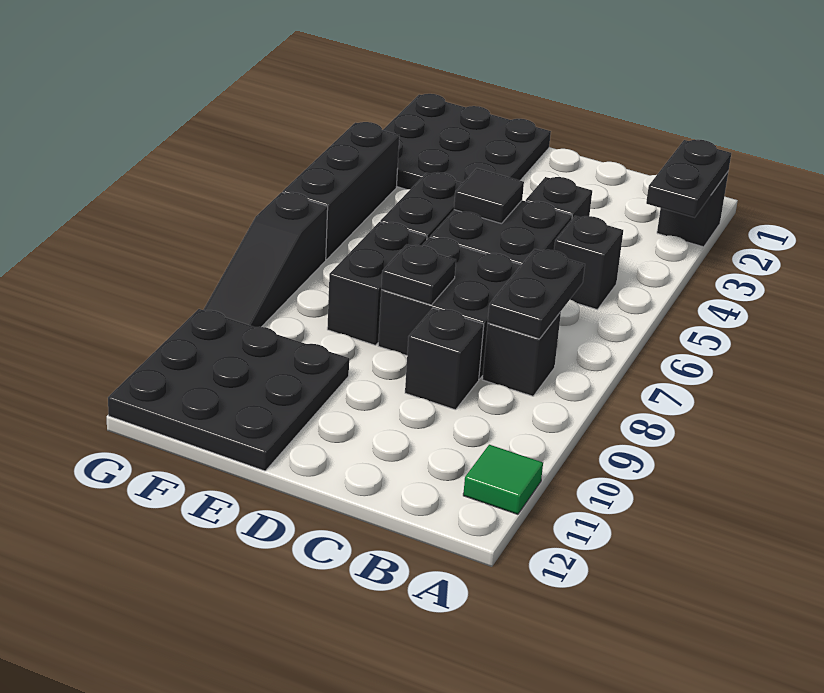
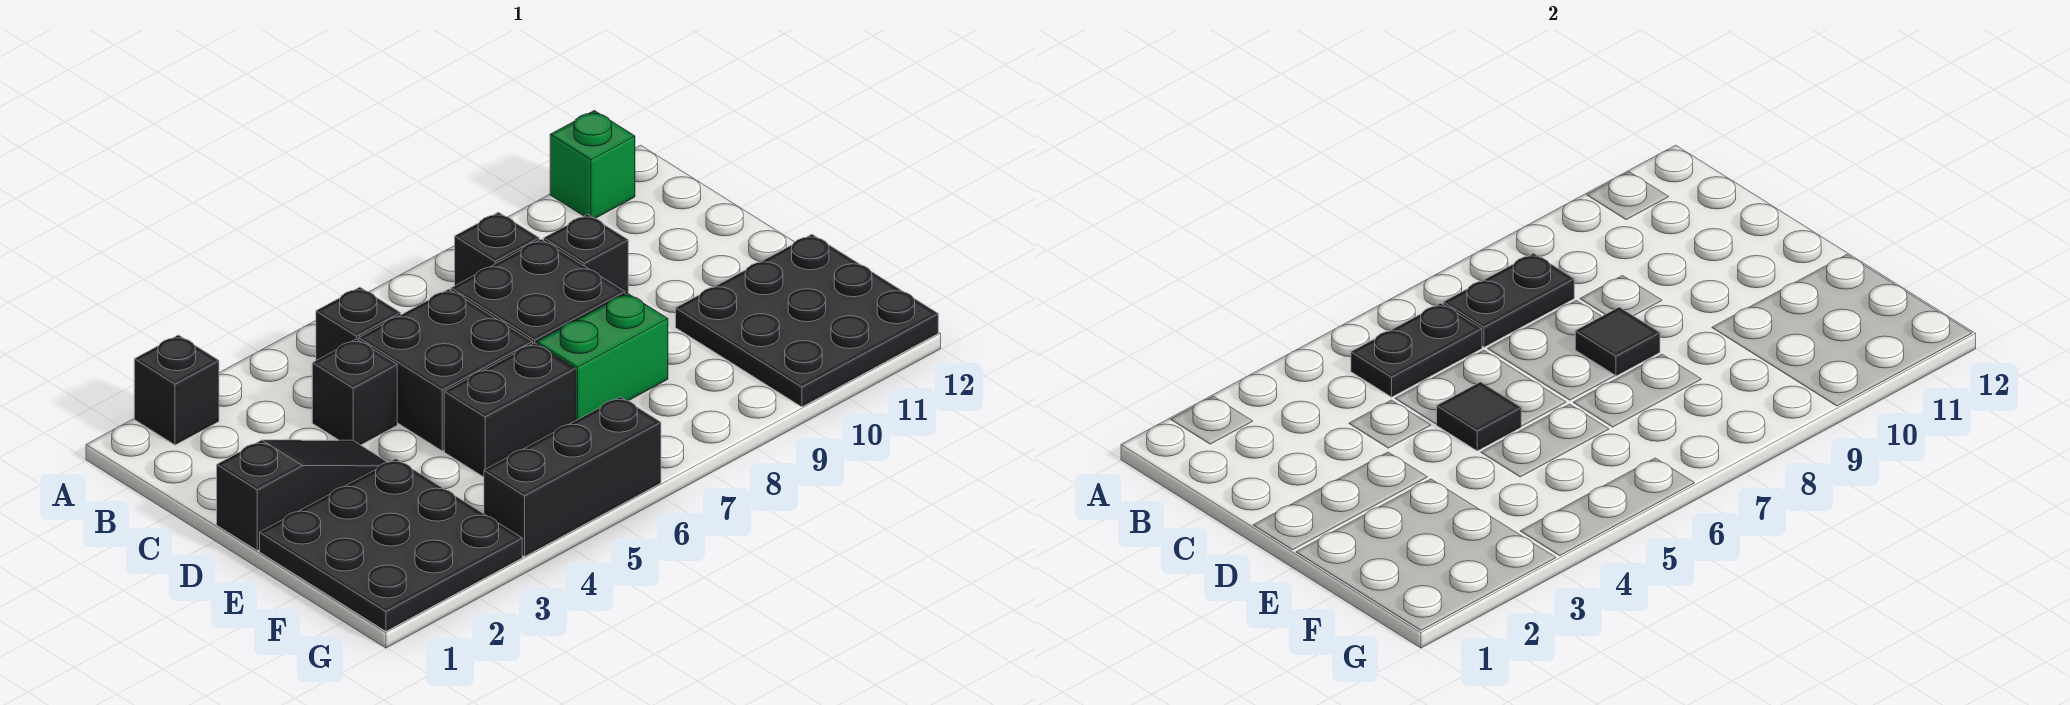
black 1x2 plate [646,140,731,218] -> black 1x2 plate moved to [1351,303,1482,397]
green 1x1 tile [463,445,543,514] -> green 1x1 brick [550,111,635,219]
black 1x1 plate [381,245,456,305] -> black 1x1 tile [1575,307,1660,376]
black 1x2 brick [327,222,427,345] -> green 1x2 brick [537,293,668,421]
black 1x3 slope [204,192,328,327] -> black 1x3 slope moved to [217,440,387,551]

